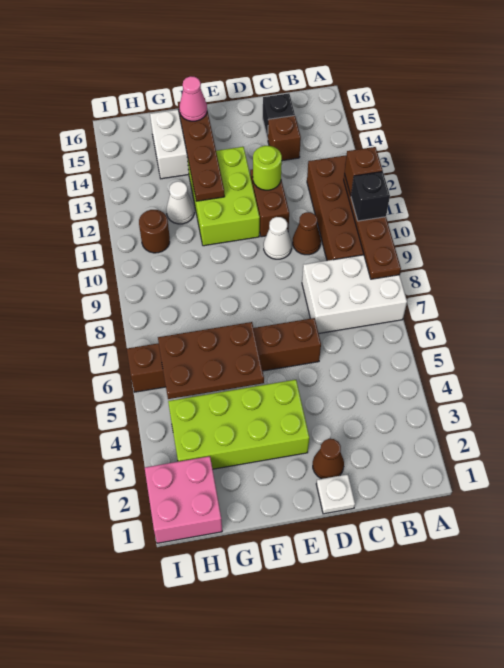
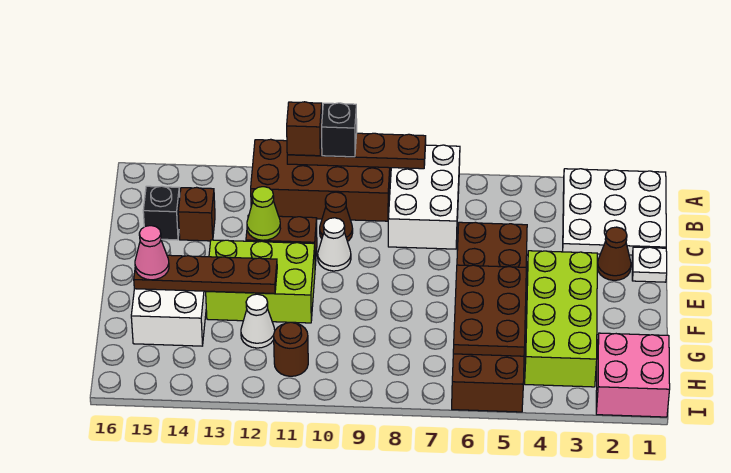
none -> white 3x3 plate [563,169,666,255]
brown 1x6 brick [127,318,321,392] -> brown 2x6 brick [452,222,527,412]
lime 1x1 round brick [253,146,282,190] -> lime 1x1 cone [247,187,280,240]

